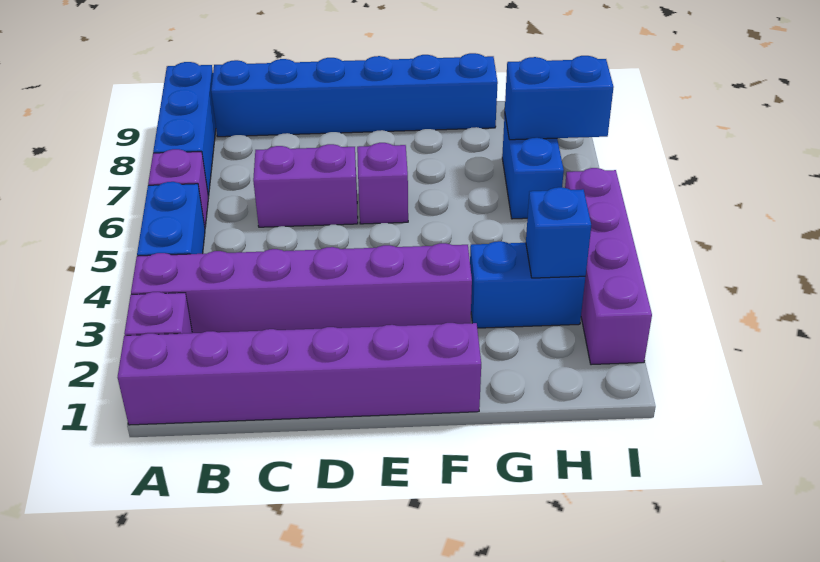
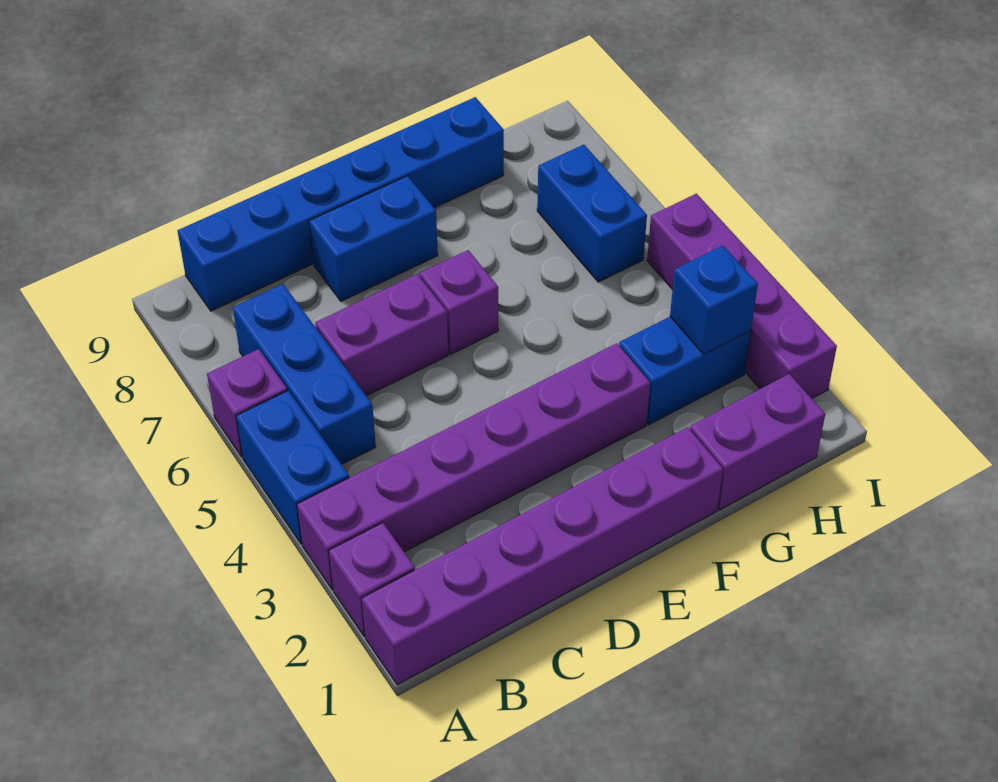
blue 1x3 brick [153,62,216,196] -> blue 1x3 brick moved to [233,284,376,464]
none -> purple 1x2 brick [690,374,825,510]
blue 1x2 brick [505,56,614,140] -> blue 1x2 brick moved to [309,176,438,301]

